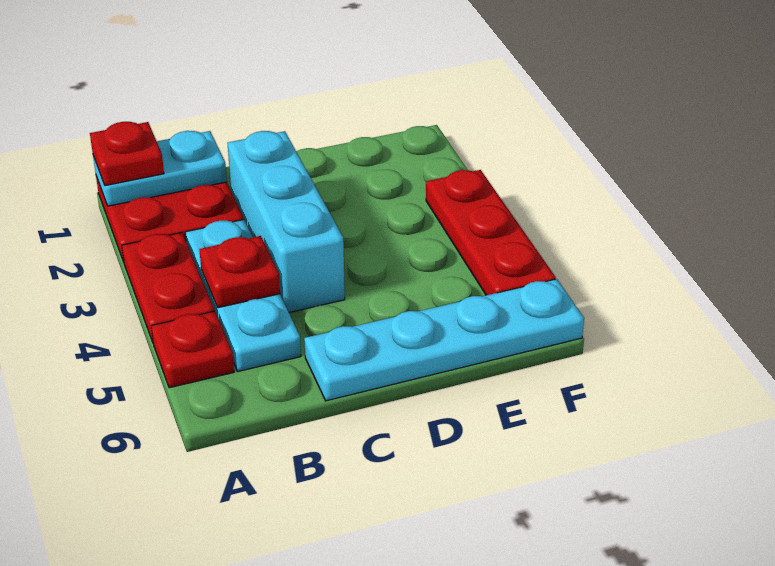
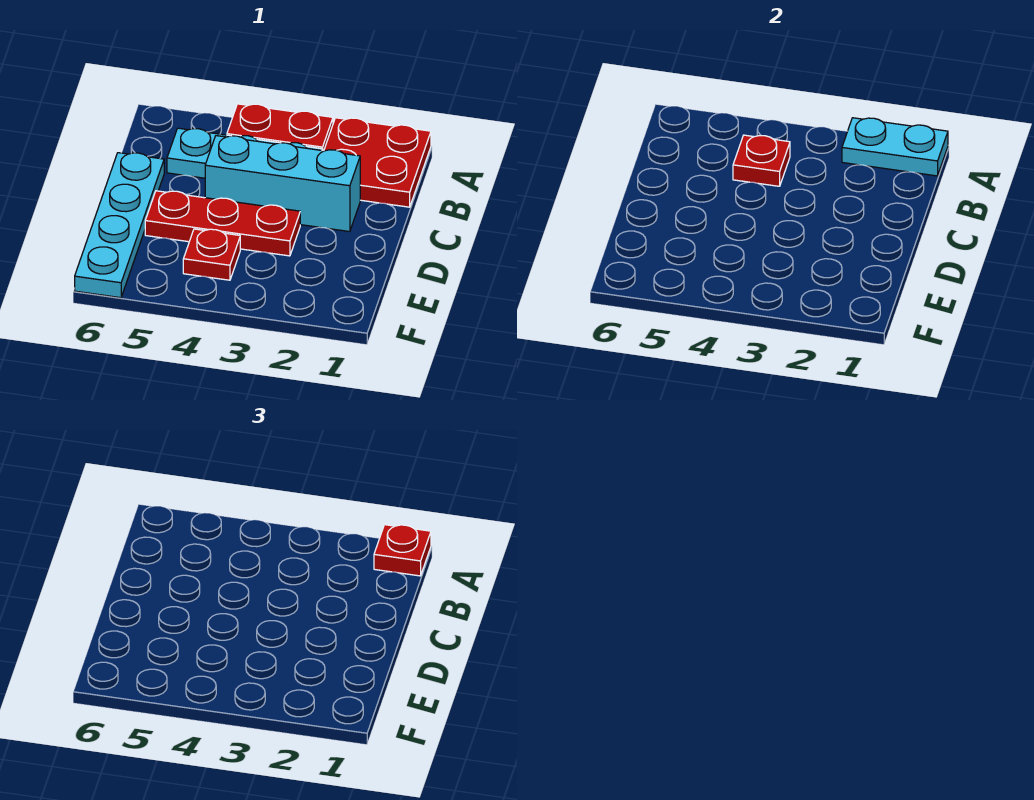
cyan 1x2 plate [93,131,227,206] -> cyan 1x2 plate turned to [842,118,948,176]
red 1x1 plate [151,311,234,388] -> red 1x1 plate moved to [183,229,240,280]
red 1x3 plate [426,170,556,295] -> red 1x3 plate moved to [145,191,300,256]

